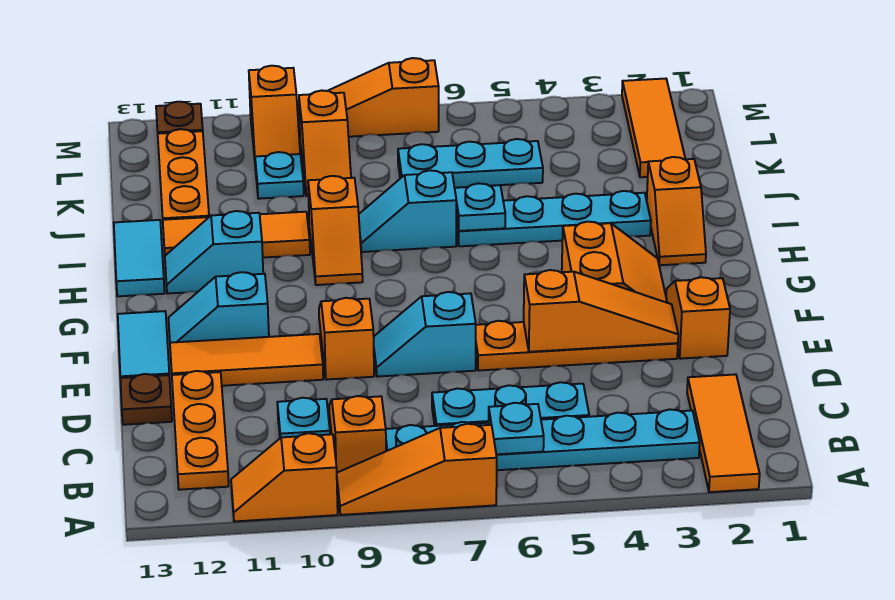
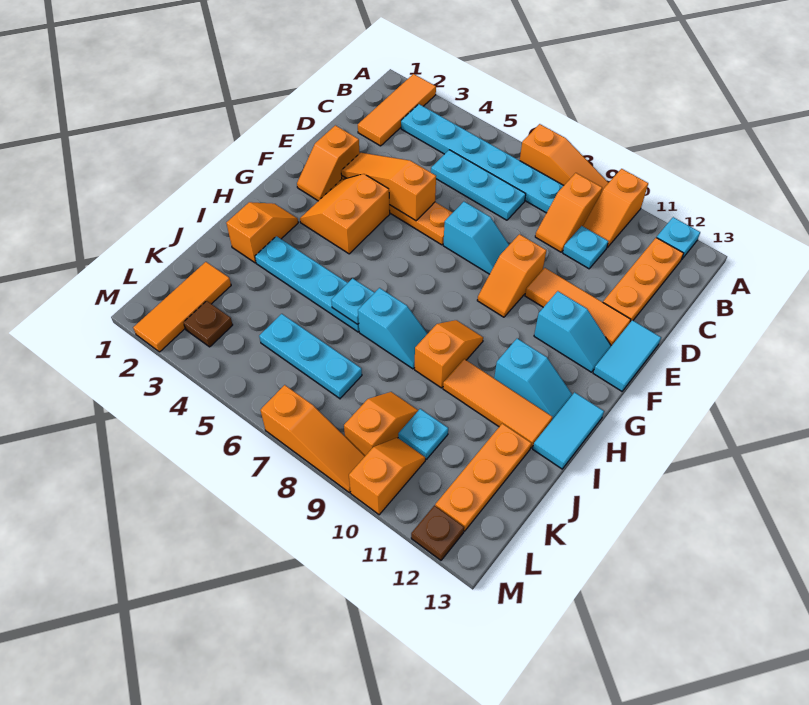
orange 1x2 slope [231,433,338,521] -> orange 1x2 slope turned to [583,169,648,248]
cyan 1x1 plate [489,403,544,454] -> cyan 1x1 plate moved to [657,217,700,260]
brown 1x1 plate [120,374,172,425] -> brown 1x1 plate moved to [184,301,233,347]

